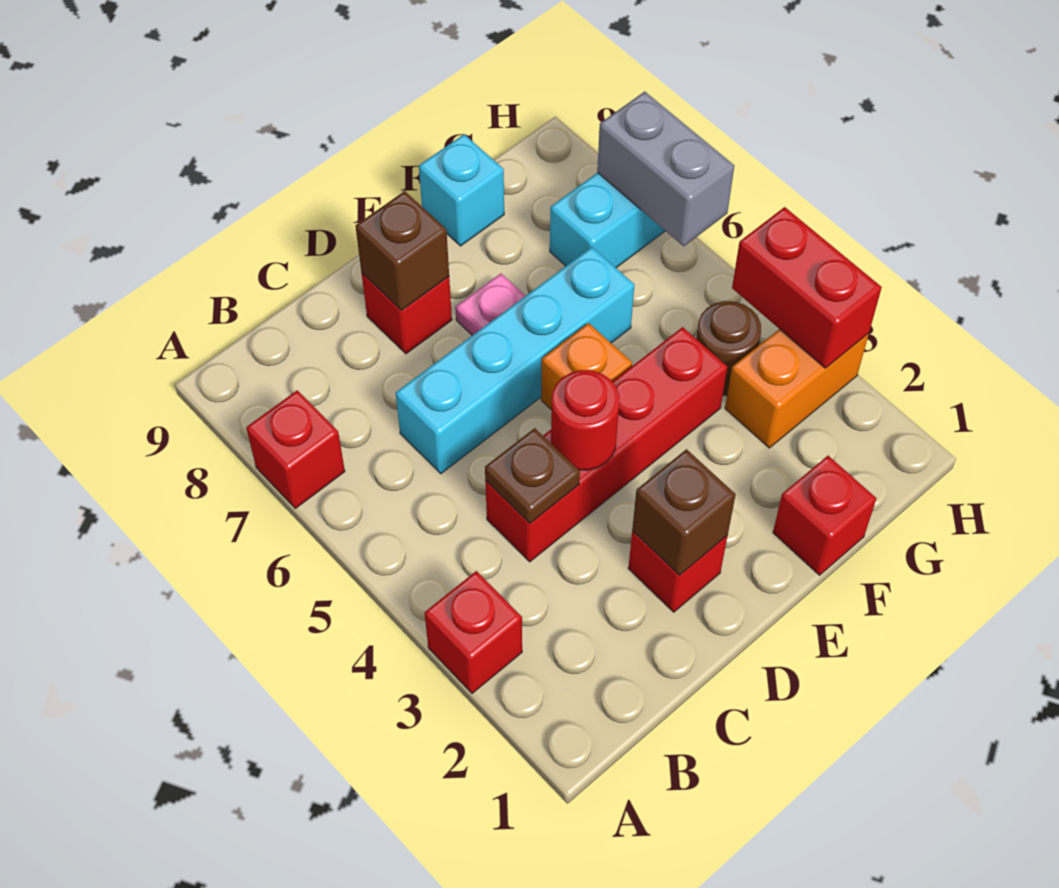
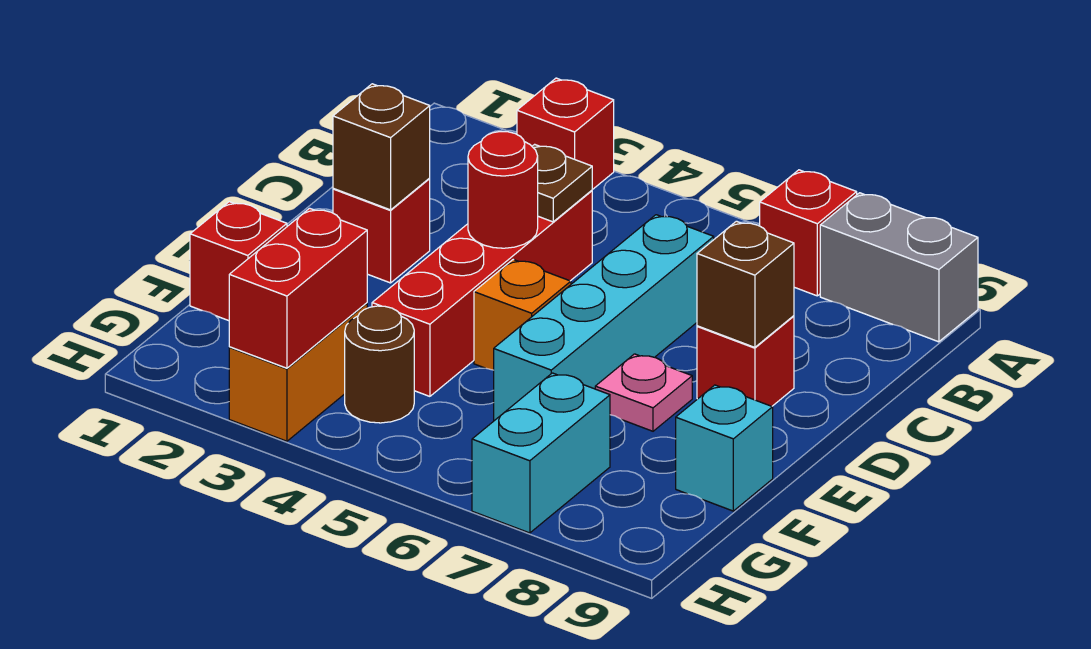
red 1x2 brick [732,207,882,368] -> red 1x2 brick turned to [229,208,367,368]
grey 1x2 brick [597,91,734,246] -> grey 1x2 brick moved to [820,193,978,342]

